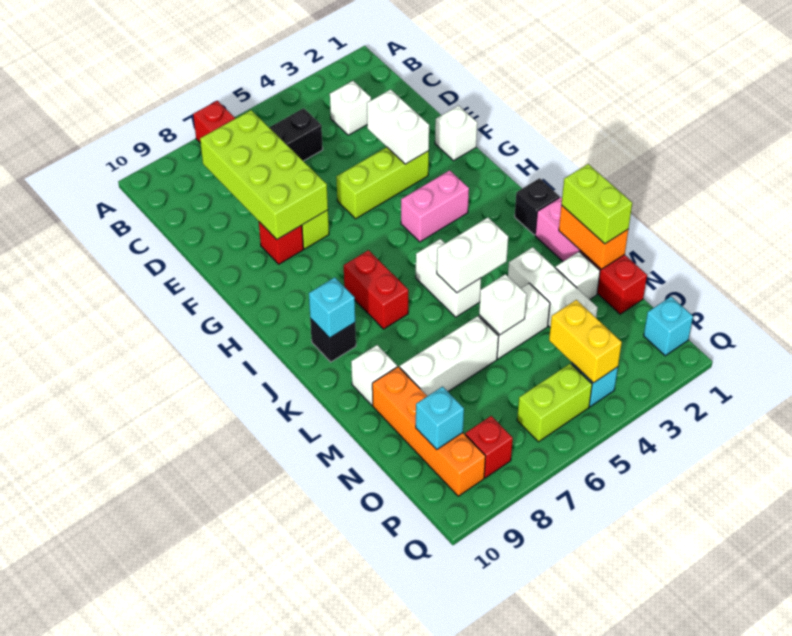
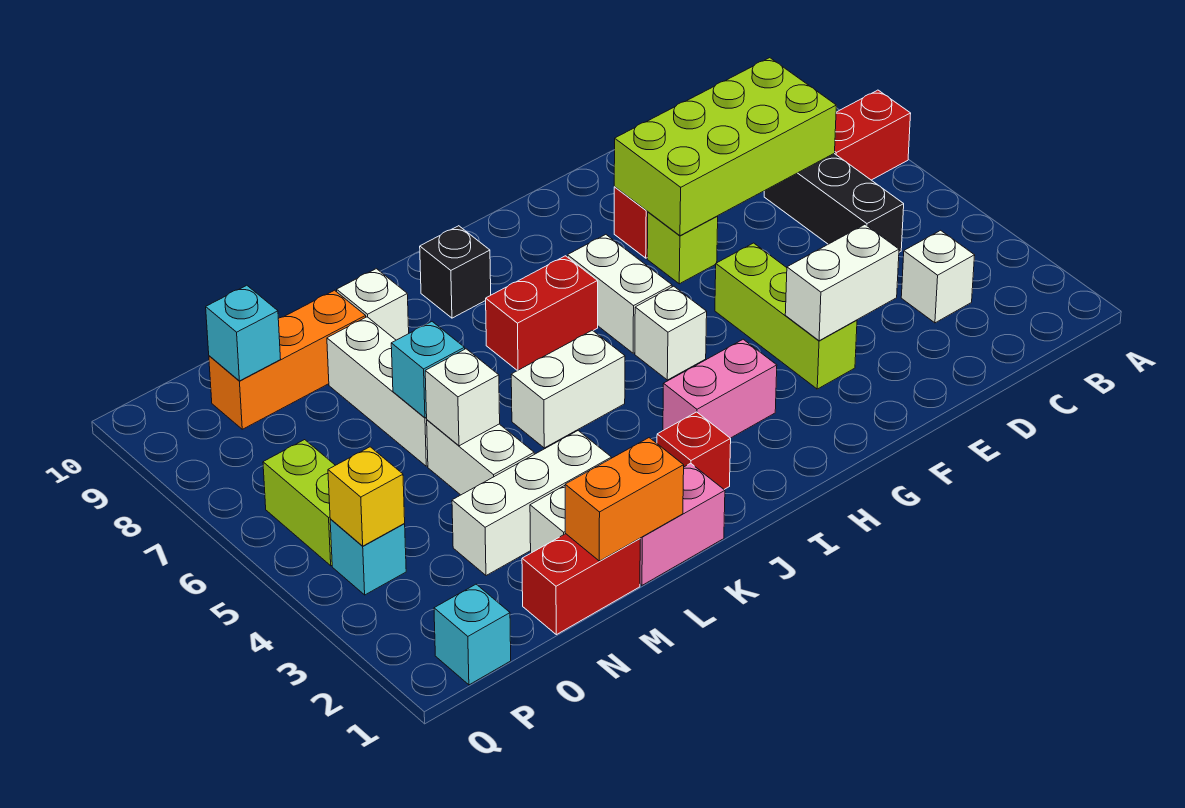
white 1x1 brick [435,106,477,161] -> white 1x1 brick moved to [635,286,707,380]
pink 1x2 brick [401,170,469,242] -> pink 1x2 brick turned to [663,339,777,438]
black 1x1 brick [515,178,560,235] -> none
cyan 1x1 brick [309,277,355,338] -> cyan 1x1 brick moved to [391,322,465,418]
white 1x2 brick [437,217,508,293] -> white 1x2 brick moved to [568,235,672,353]
lime 1x2 brick [561,164,632,244] -> none
orange 1x4 brick [372,367,486,496] -> orange 1x3 brick [209,290,366,429]
yellow 1x2 brick [549,300,622,383] -> yellow 1x1 brick [328,447,405,546]
red 1x1 brick [465,416,513,478] -> red 1x1 brick moved to [657,412,731,489]

